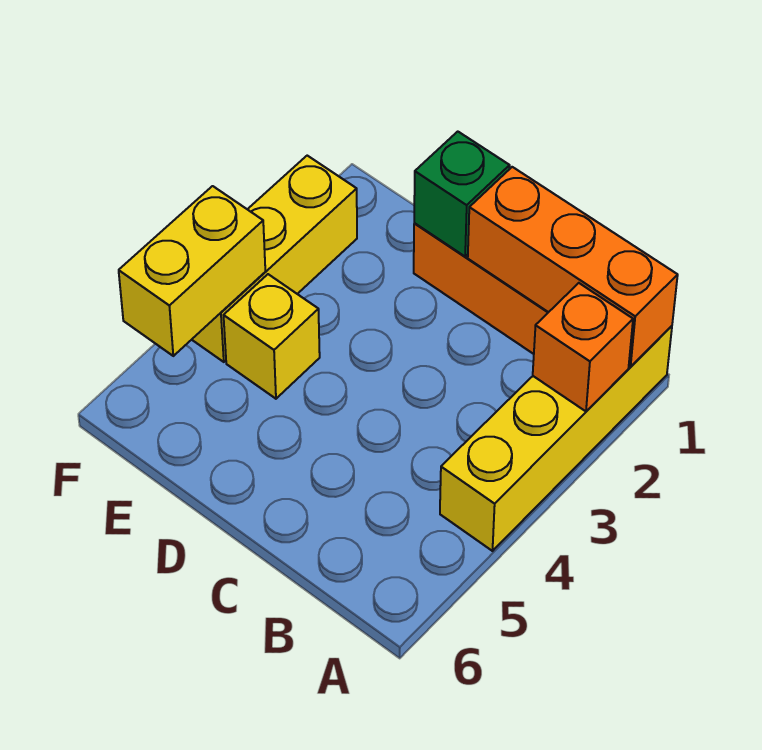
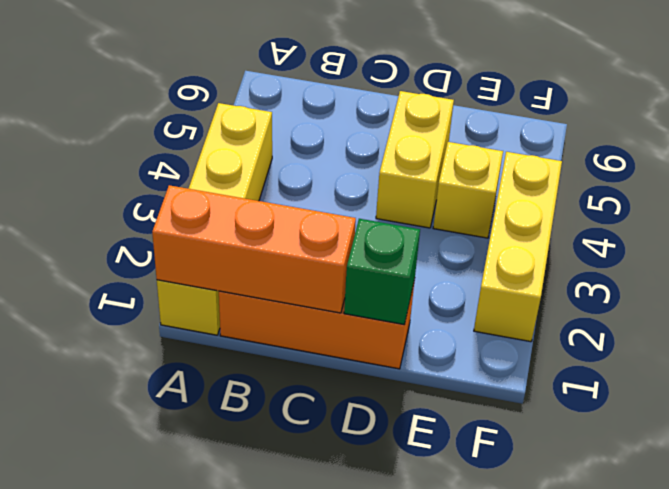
orange 1x1 brick [533,283,633,411] -> none
yellow 1x2 brick [119,186,265,356] -> yellow 1x2 brick moved to [376,91,454,228]

